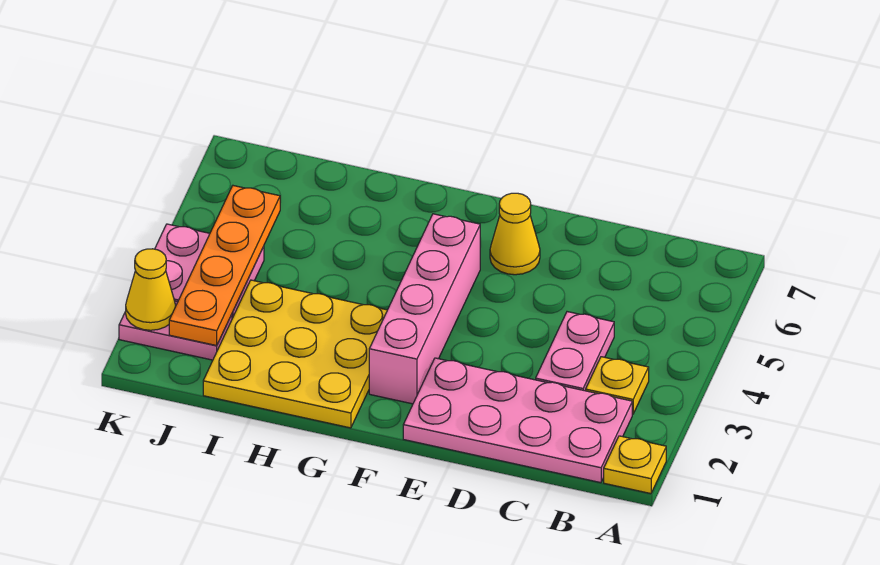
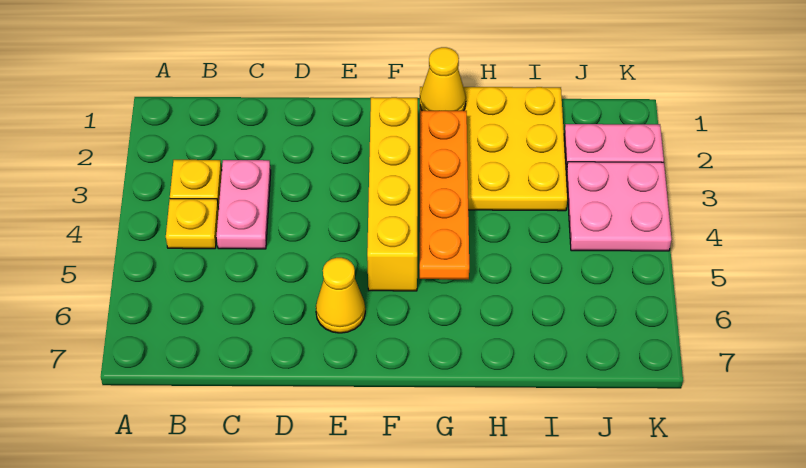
yellow 1x1 plate [604,436,666,494] -> yellow 1x1 plate moved to [166,199,219,249]
pink 2x4 plate [403,358,632,483] -> none
pink 1x4 brick [369,214,480,404] -> yellow 1x4 brick [367,97,418,291]
orange 1x4 plate [169,186,280,346] -> orange 1x4 plate moved to [420,111,469,279]
yellow 1x1 cone [126,249,176,330] -> yellow 1x1 cone moved to [420,47,466,111]

